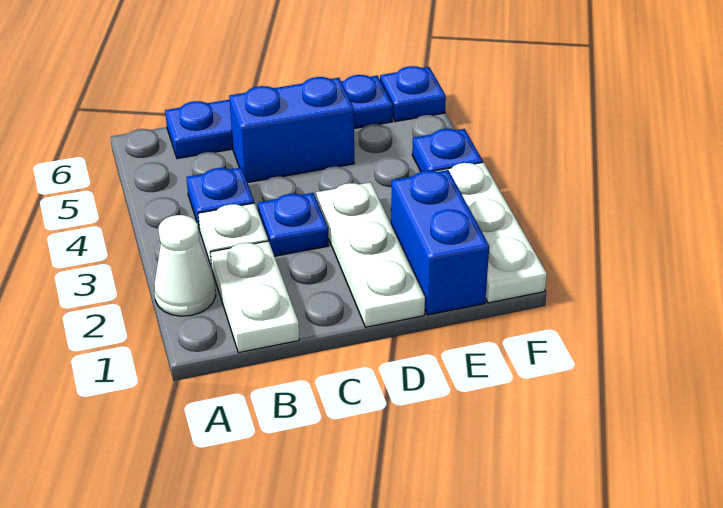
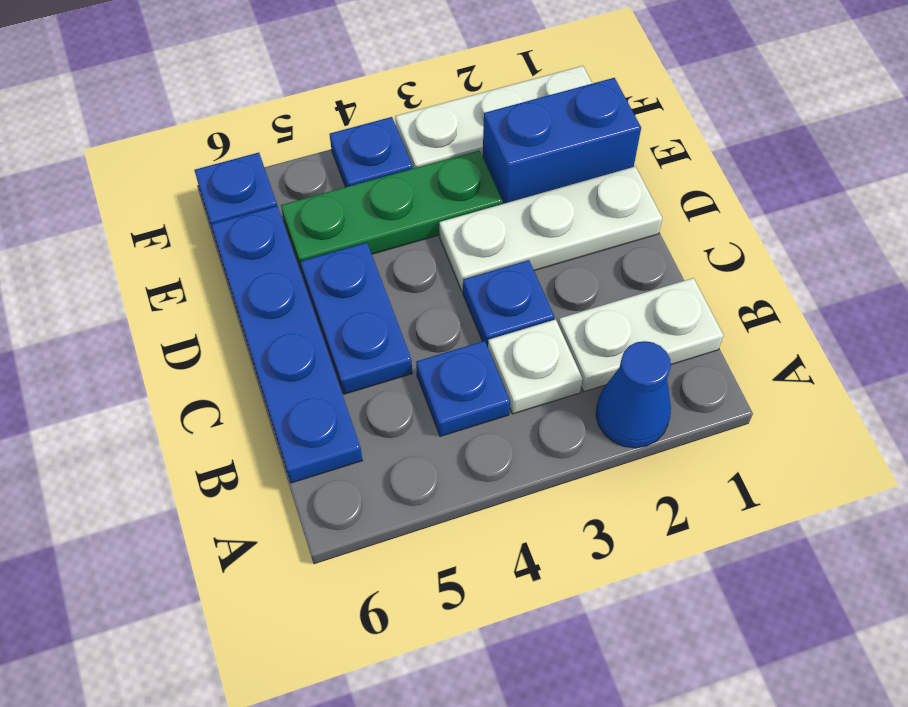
white 1x1 cone [154,215,216,316] -> blue 1x1 cone [596,341,671,448]
blue 1x2 brick [229,77,354,183] -> blue 1x2 plate [301,243,412,394]
none -> green 1x3 plate [281,150,503,274]

